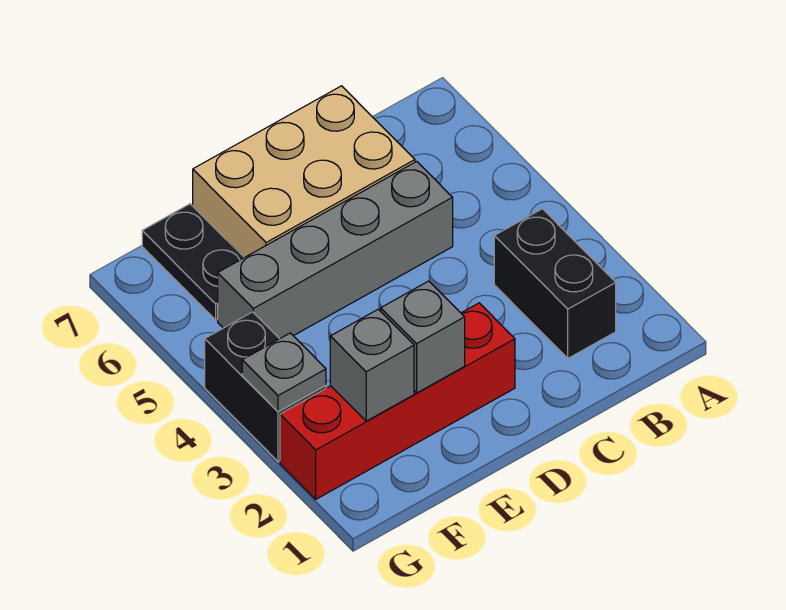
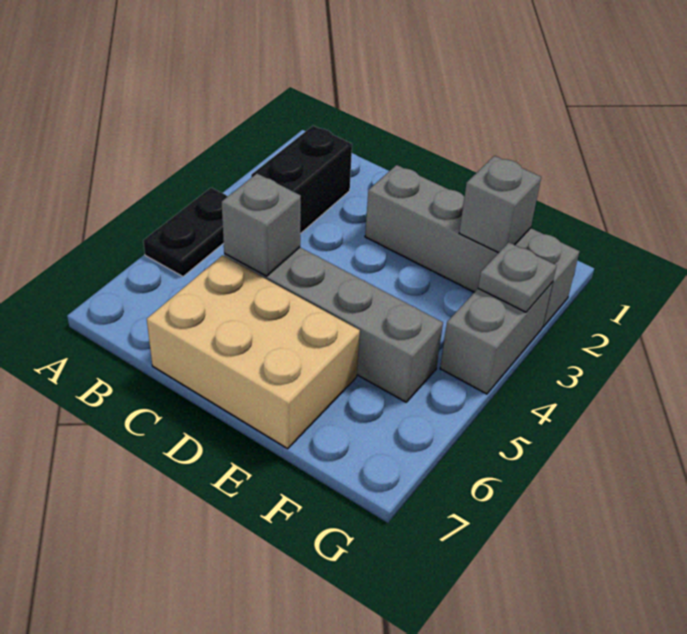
red 1x4 brick [280,303,515,499] -> grey 1x4 brick [365,165,579,327]
grey 1x1 brick [381,281,465,393] -> grey 1x1 brick moved to [222,174,301,276]
black 1x2 plate [142,204,244,320] -> black 1x2 plate moved to [143,188,228,277]
black 1x2 brick [205,312,326,462] -> grey 1x2 brick [440,282,553,394]

